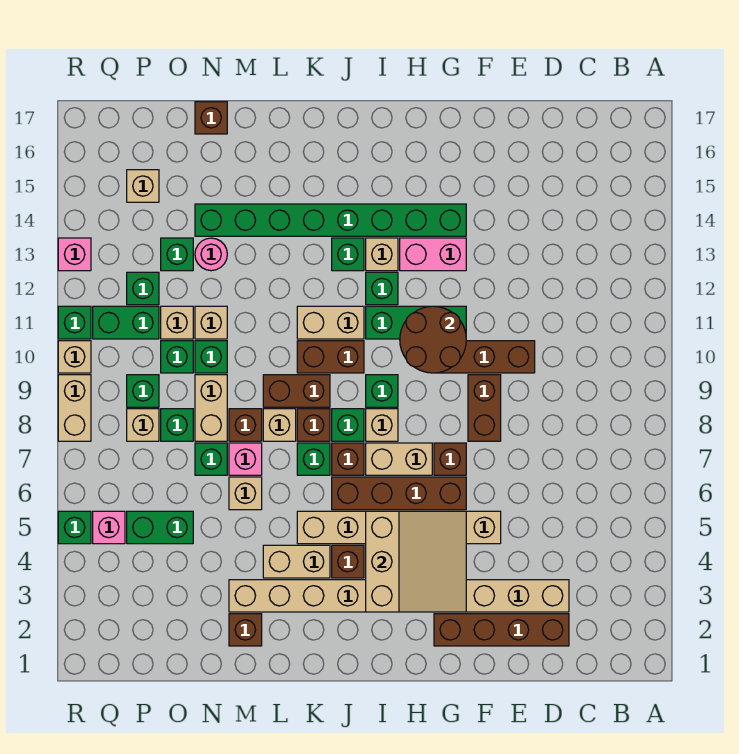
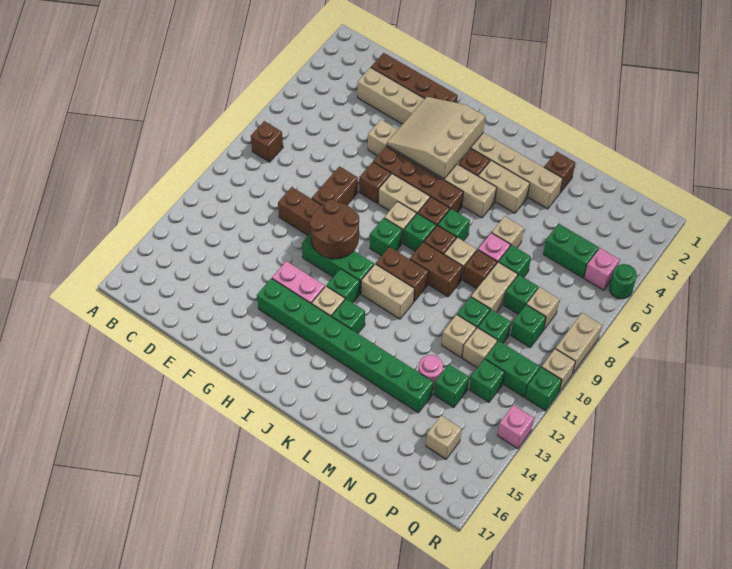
brown 1x1 brick [195,102,227,134] -> brown 1x1 brick moved to [251,121,283,162]
green 1x1 brick [58,511,91,544] -> green 1x1 round brick [609,264,637,299]

